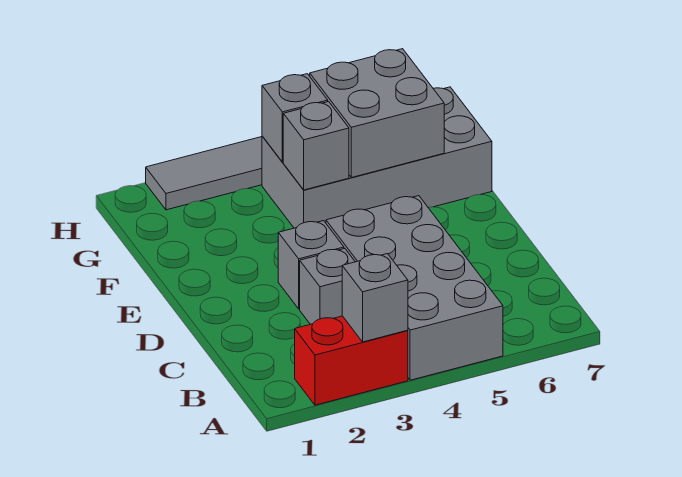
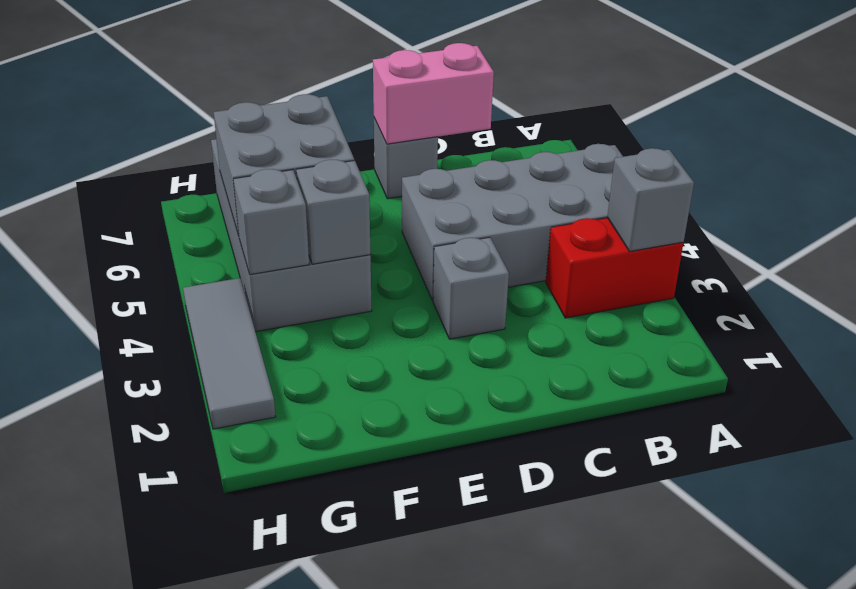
red 1x2 brick [295,316,408,405] -> red 1x2 brick turned to [546,218,683,318]
grey 1x1 brick [300,249,355,324] -> grey 1x1 brick moved to [374,118,438,199]
none -> pink 1x2 brick [373,43,494,144]

